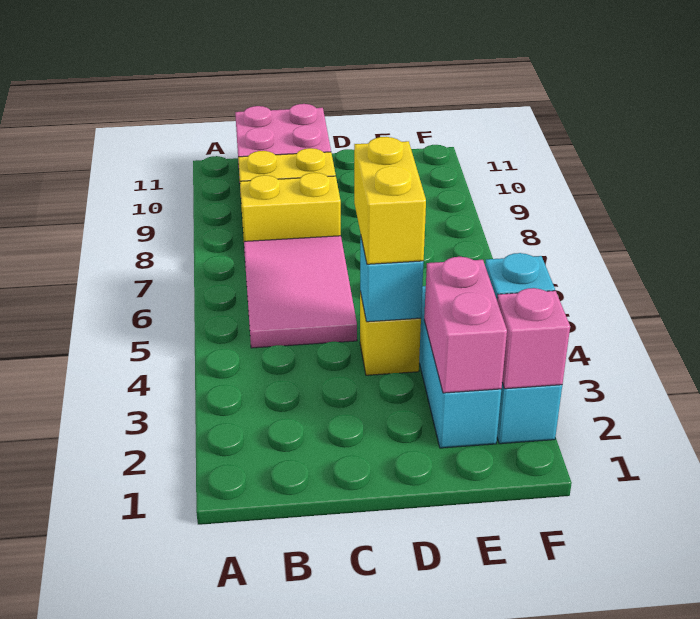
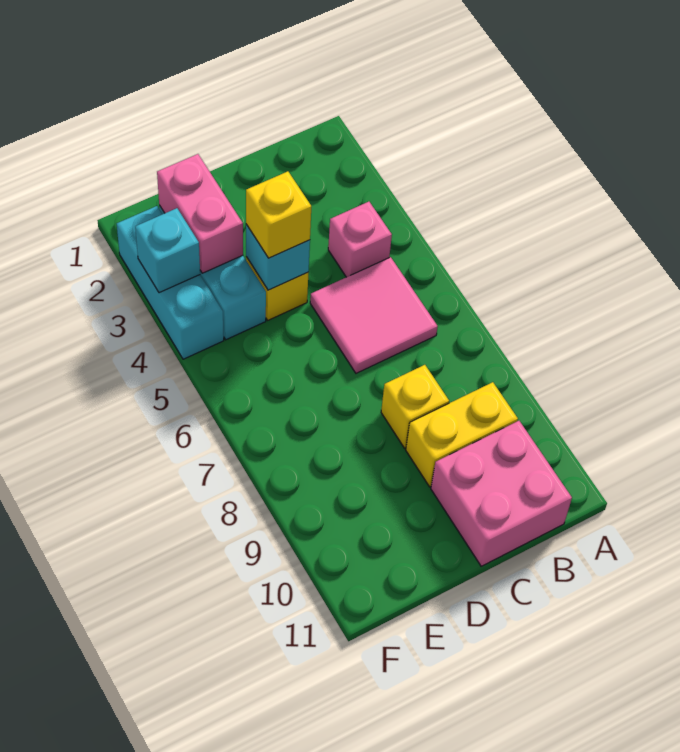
pink 2x3 tile [244,236,357,348] -> pink 2x2 tile [310,257,438,373]
yellow 1x2 brick [240,173,341,241] -> yellow 1x1 brick [381,365,449,448]
yellow 1x2 brick [354,137,426,264] -> yellow 1x1 brick [246,171,311,258]
pink 1x1 brick [497,288,570,389] -> pink 1x1 brick moved to [328,202,392,277]

